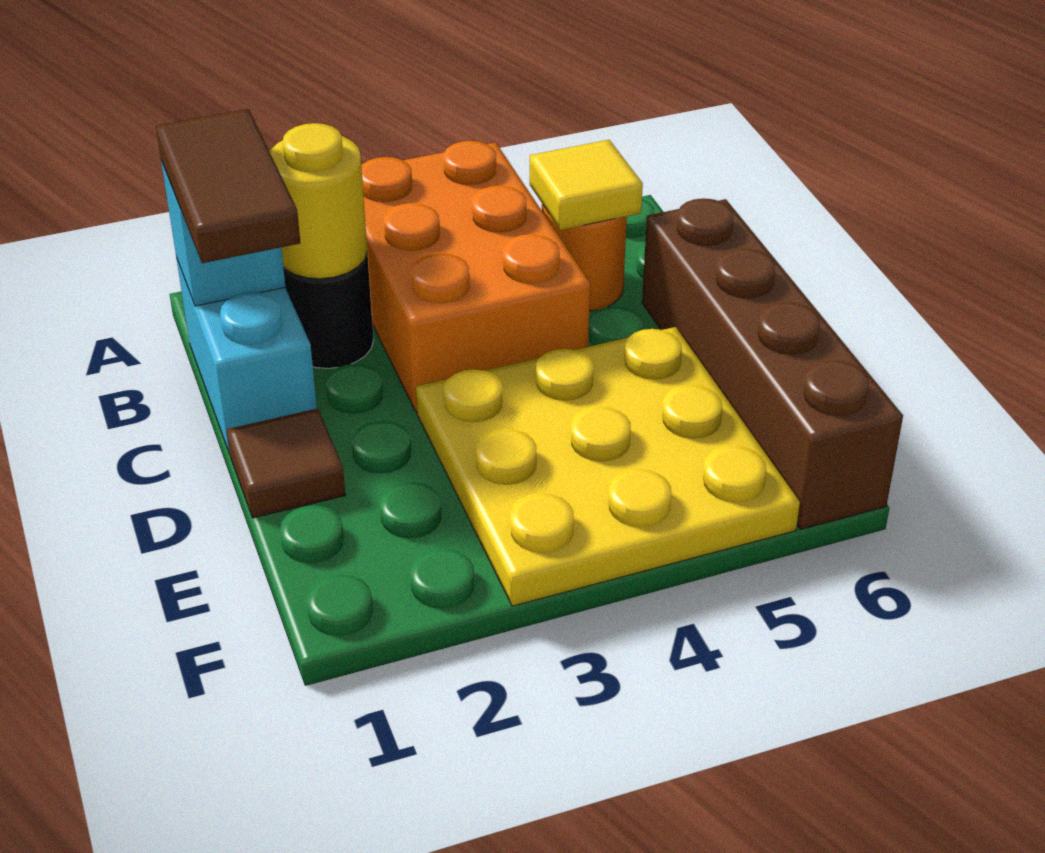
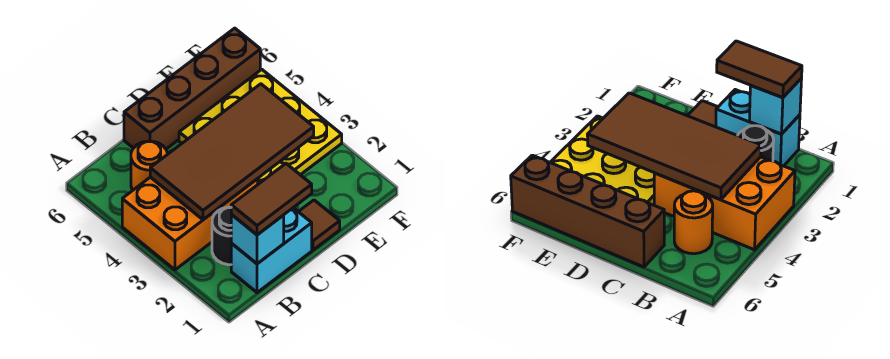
yellow 1x1 round brick [270,123,367,279] -> none
none -> brown 2x4 tile [150,84,314,220]
yellow 1x1 tile [530,140,643,230] -> none

